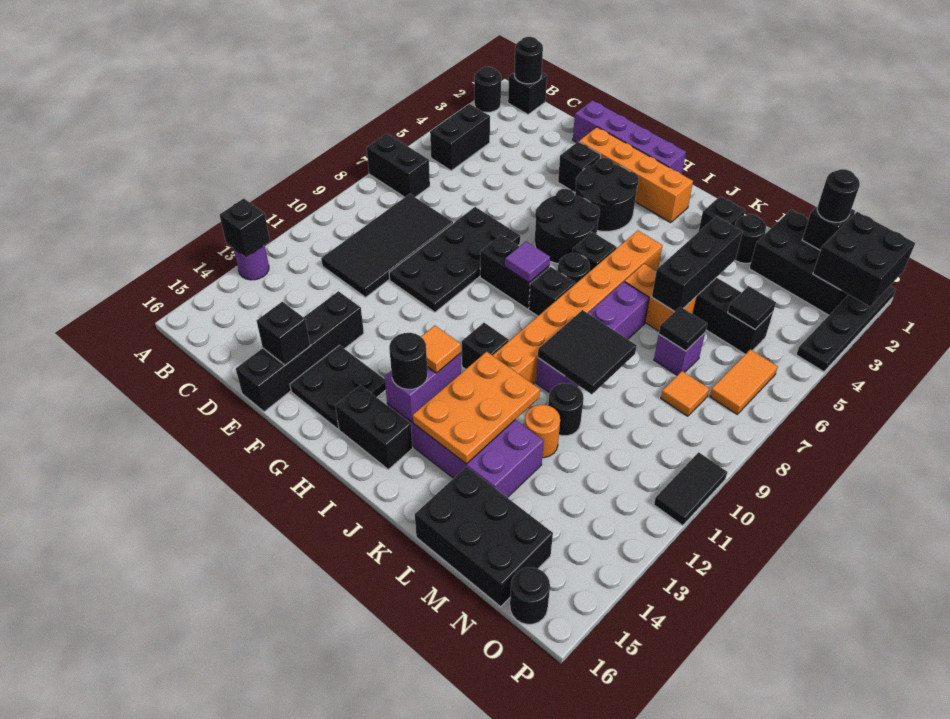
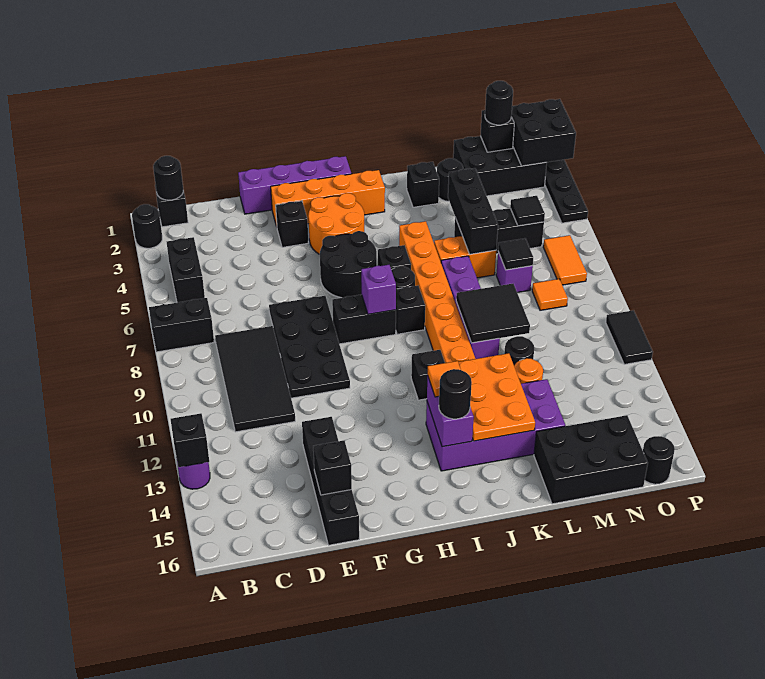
black 2x2 plate [290,345,386,429] -> none
black 2x2 round brick [575,158,639,231] -> orange 2x2 round brick [308,193,364,254]
purple 1x1 tile [505,241,550,283] -> purple 1x1 brick [361,265,396,314]
black 1x2 brick [335,385,413,469] -> none

